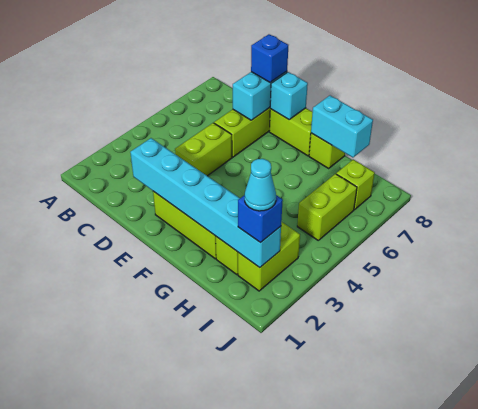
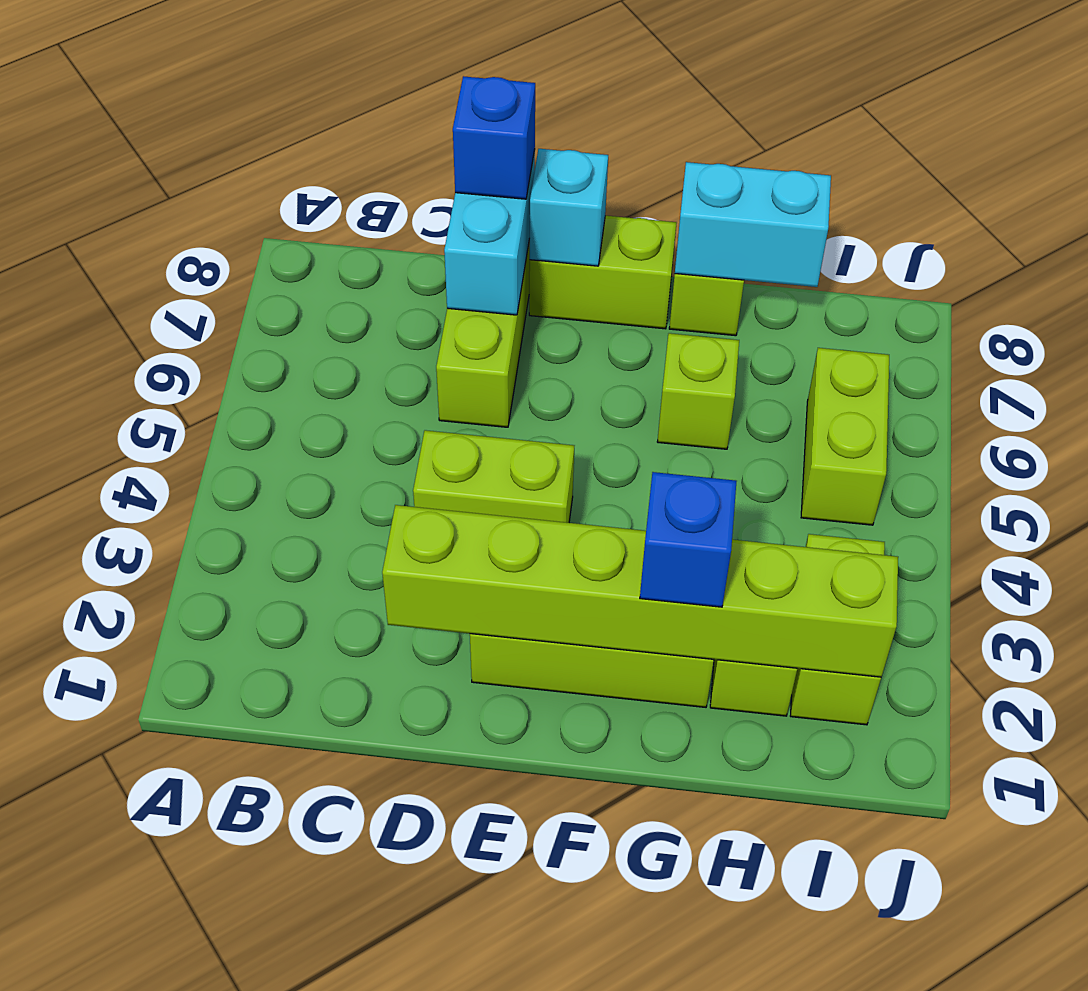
cyan 1x6 brick [130,138,281,268] -> lime 1x6 brick [382,505,898,677]
lime 1x2 brick [175,123,232,176] -> lime 1x2 brick turned to [413,430,574,523]
blue 1x1 brick [238,195,283,243] -> blue 1x1 brick moved to [640,472,737,607]
cyan 1x1 cone [245,159,276,211] -> none
lime 1x1 brick [336,160,375,210] -> lime 1x1 brick moved to [657,333,739,449]

